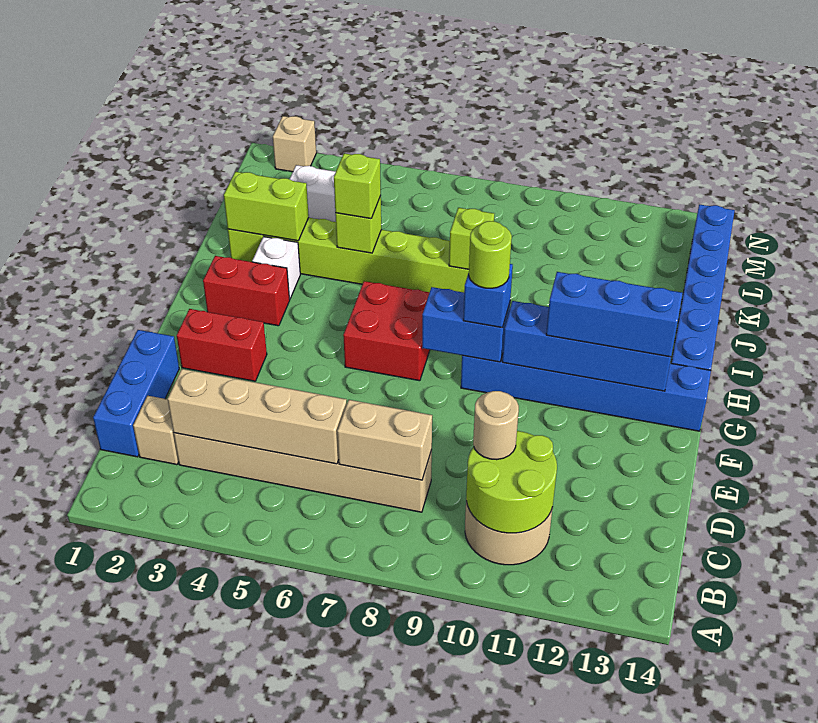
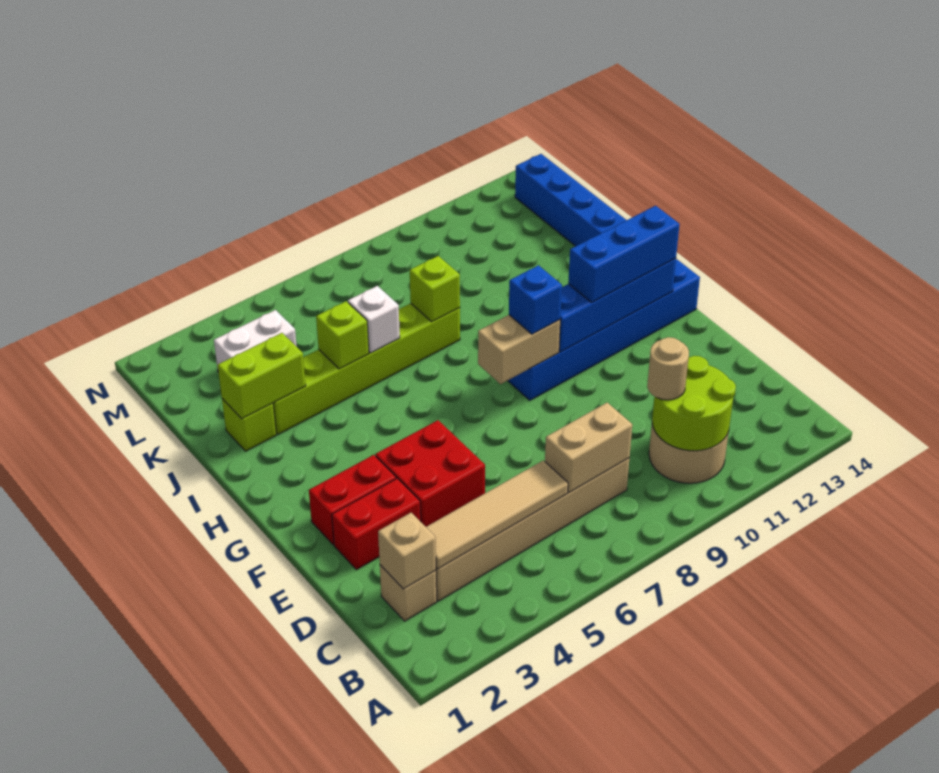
blue 1x3 brick [93,330,179,457] -> none
tan 1x4 brick [168,369,347,464] -> tan 1x4 tile [426,460,568,569]
red 2x2 brick [343,281,430,381] -> red 2x2 brick moved to [375,420,485,527]
blue 1x2 brick [422,287,510,362] -> tan 1x2 brick [478,315,560,384]
lime 1x1 round brick [469,221,512,288] -> none
red 1x2 brick [203,256,290,326] -> red 1x2 brick moved to [332,478,421,570]
white 1x1 brick [252,237,300,299] -> white 1x1 brick moved to [348,286,400,353]
lime 1x1 brick [334,153,381,219] -> none
tan 1x1 brick [273,116,316,172] -> tan 1x1 brick moved to [378,513,436,589]

